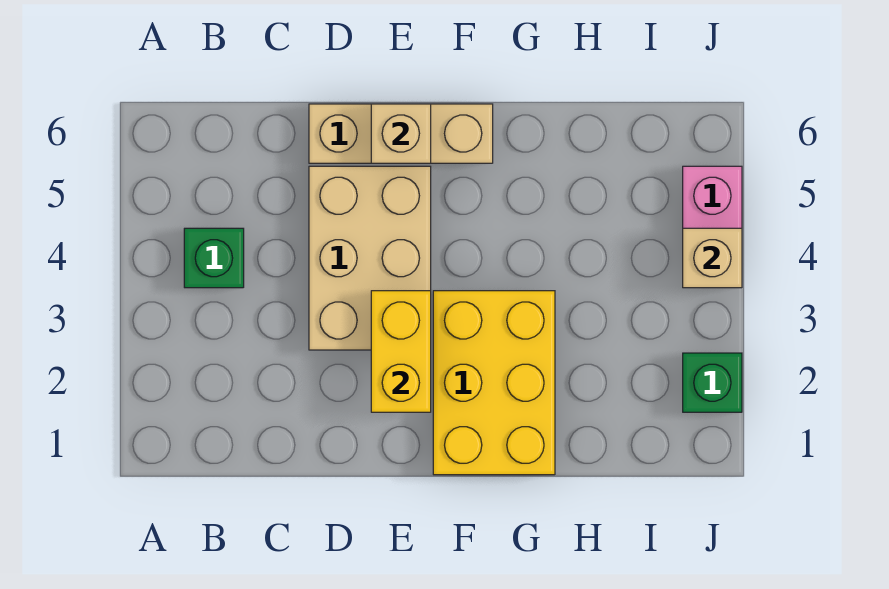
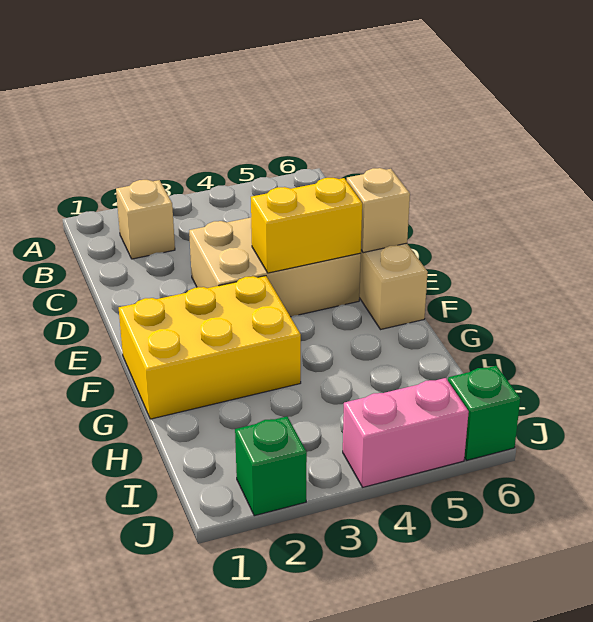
green 1x1 brick [184,228,244,288] -> green 1x1 brick moved to [448,366,520,460]
yellow 1x2 brick [371,291,431,412] -> yellow 1x2 brick moved to [251,178,362,273]
tan 1x1 brick [683,228,742,288] -> tan 1x1 brick moved to [116,180,175,259]

